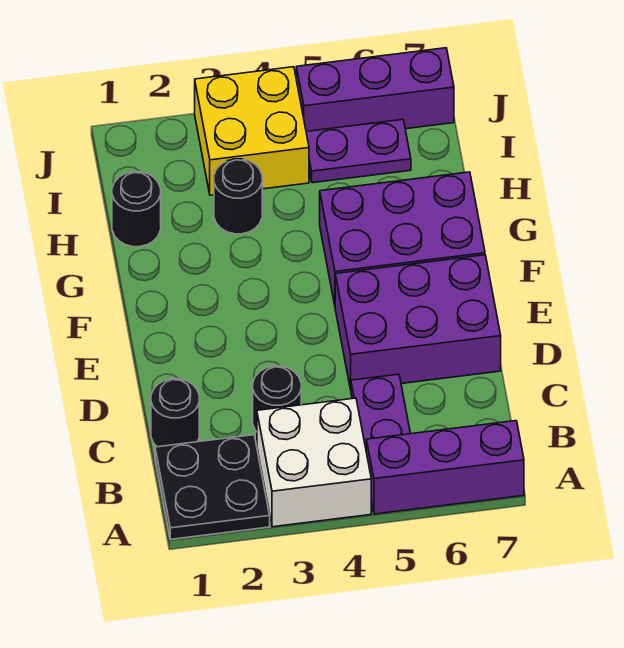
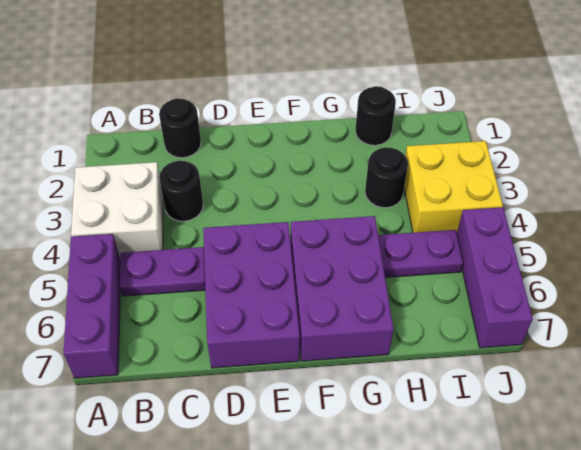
black 2x2 plate [155,435,270,539] -> none
purple 1x2 plate [306,120,411,183] -> purple 1x2 plate turned to [378,230,463,277]

